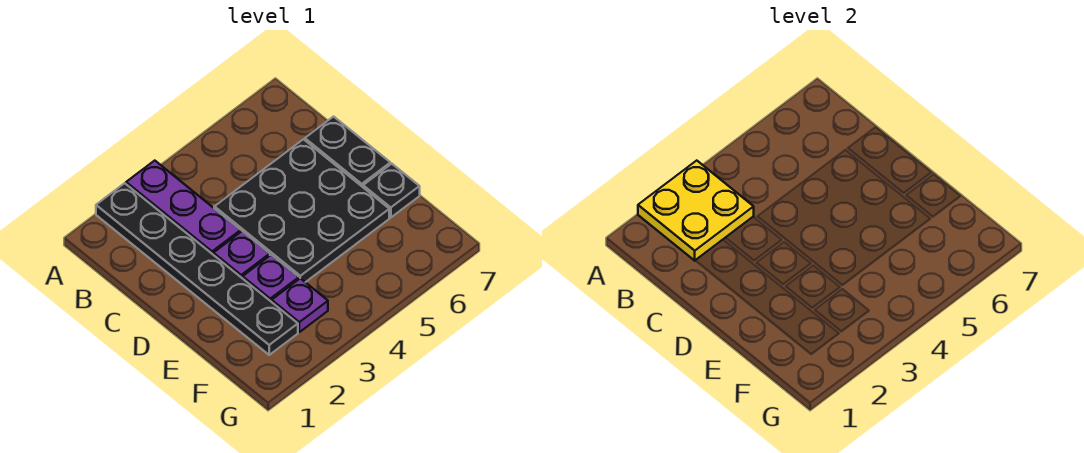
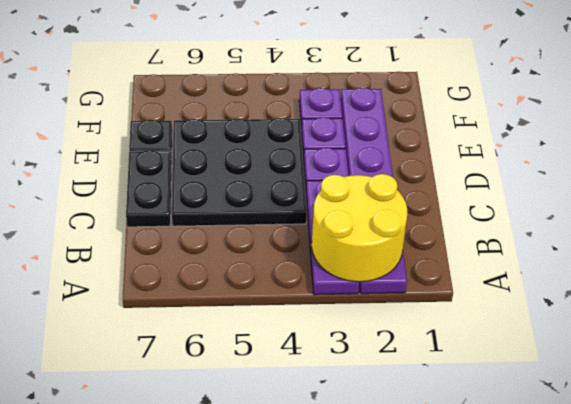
black 1x6 plate [96,183,298,355] -> purple 1x6 plate [341,88,407,294]
yellow 2x2 plate [638,161,754,261] -> yellow 2x2 round brick [312,174,407,282]

